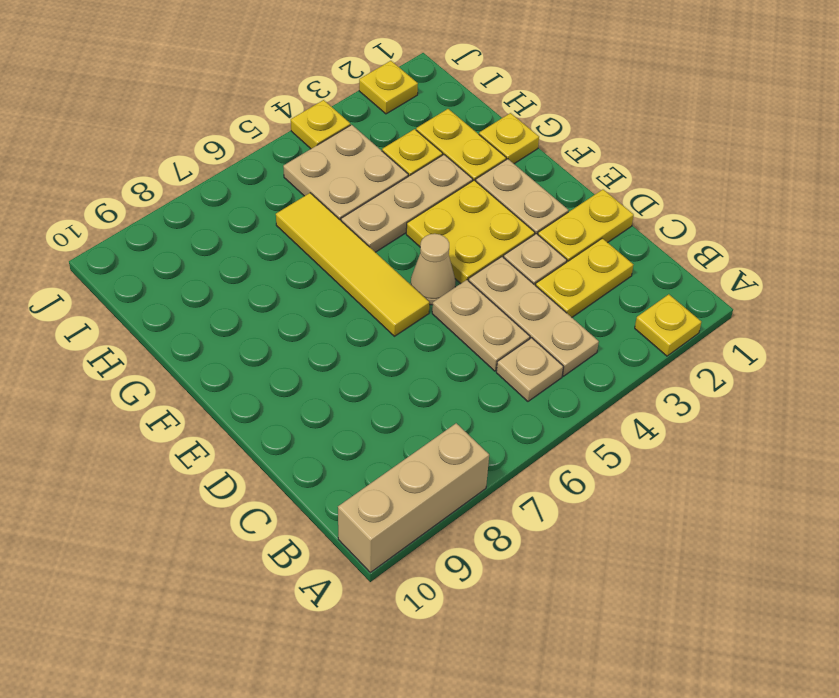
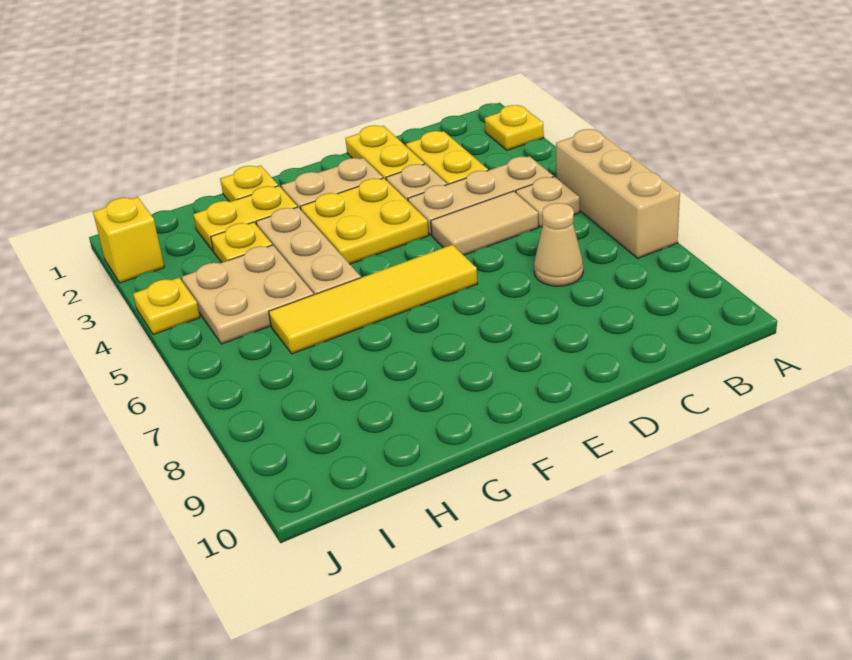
tan 1x3 brick [338,423,489,572] -> tan 1x3 brick moved to [556,129,680,258]
tan 1x2 plate [432,280,530,371] -> tan 1x2 tile [431,191,538,255]
tan 1x1 cone [411,234,456,305] -> tan 1x1 cone moved to [534,203,583,286]
yellow 1x1 plate [359,61,418,114] -> yellow 1x1 brick [93,197,164,283]

